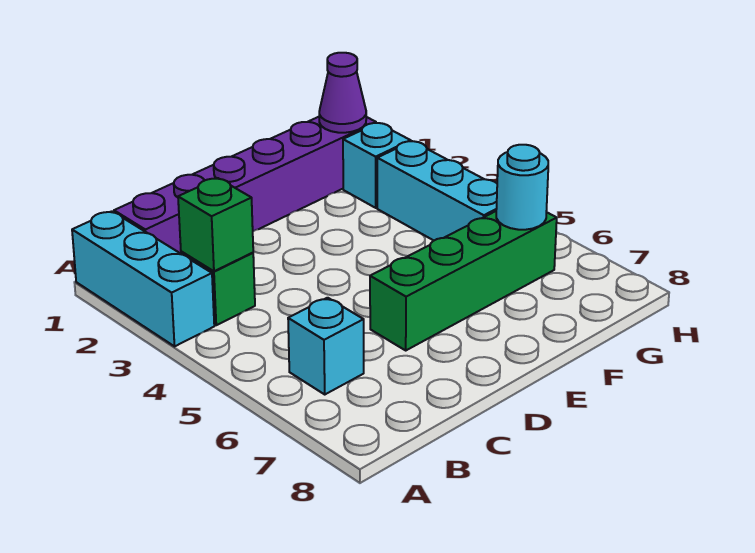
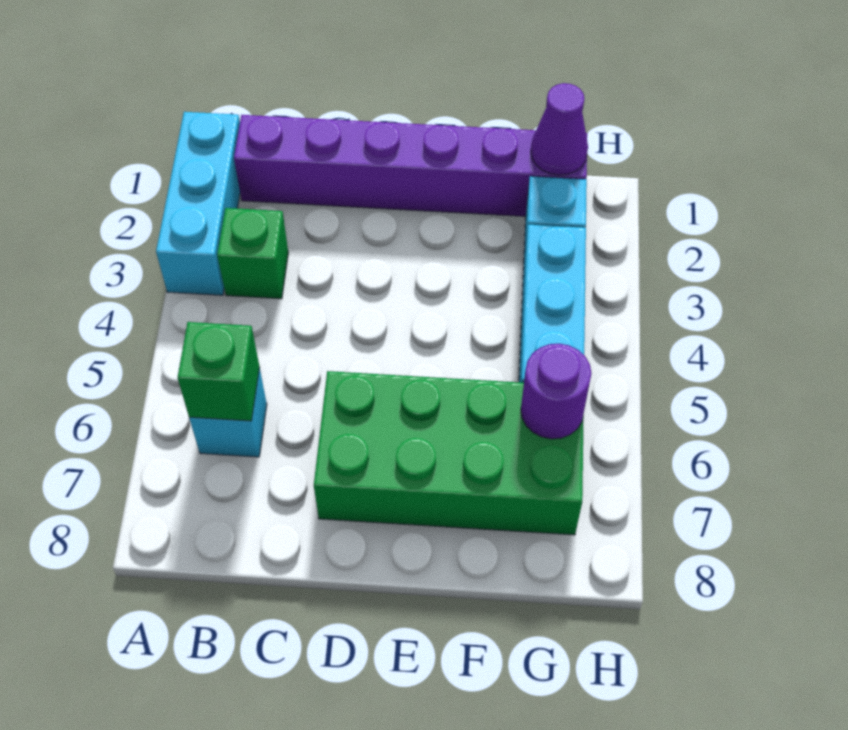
green 1x1 brick [178,178,253,271] -> green 1x1 brick moved to [177,322,259,421]
green 1x4 brick [370,211,557,350] -> green 2x4 brick [314,371,584,535]
cyan 1x1 round brick [496,145,548,230] -> purple 1x1 round brick [521,344,591,439]

